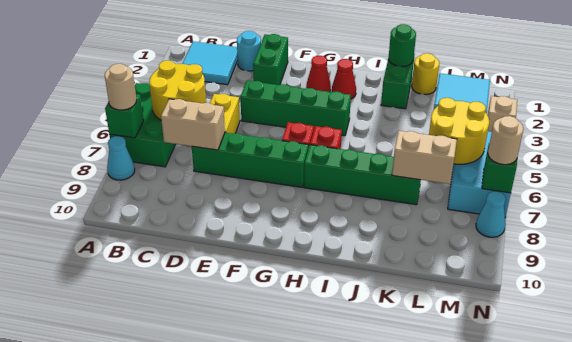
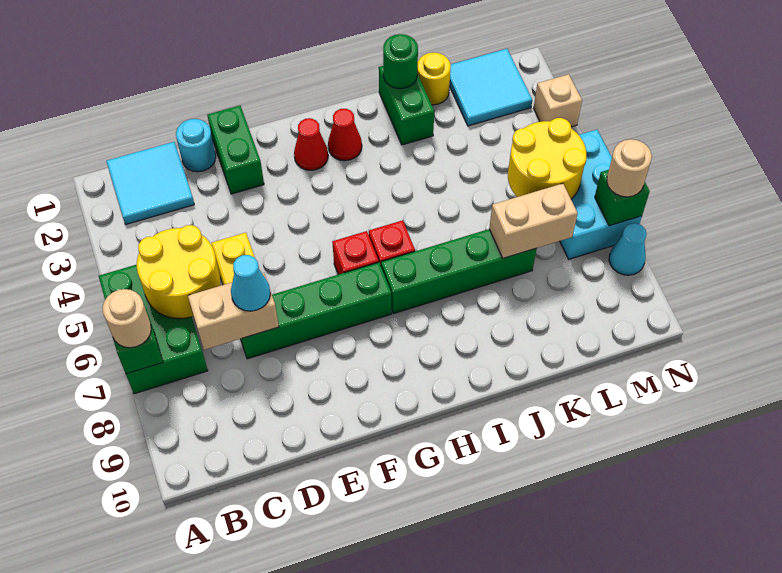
cyan 1x1 cone [107,136,135,180] -> cyan 1x1 cone moved to [231,255,270,311]
green 1x4 brick [240,81,351,136] -> none

